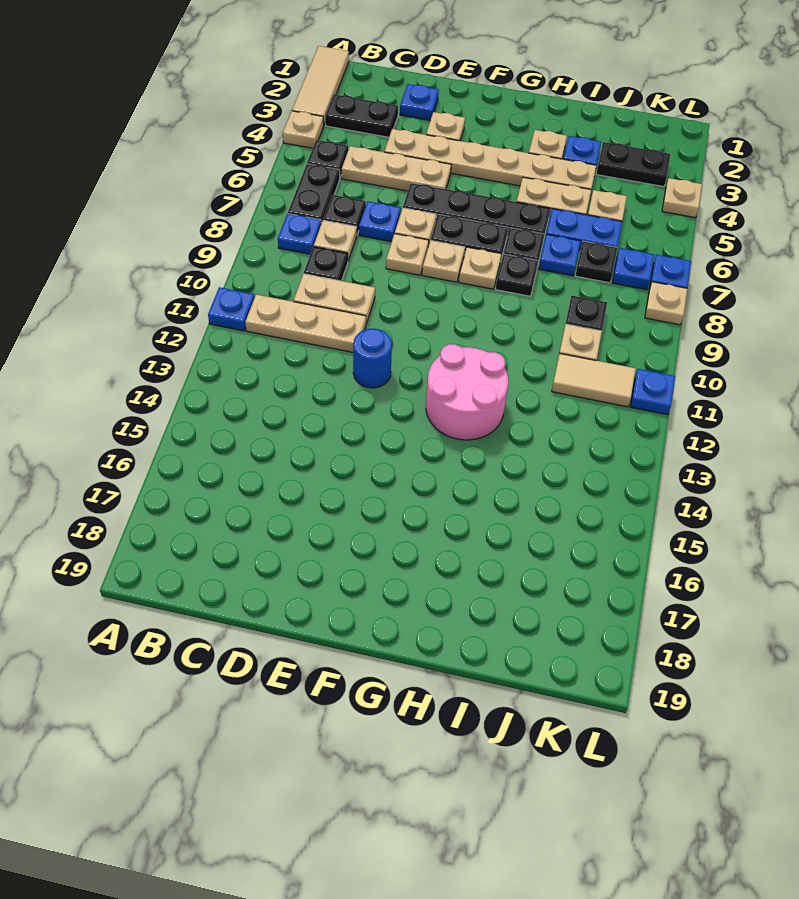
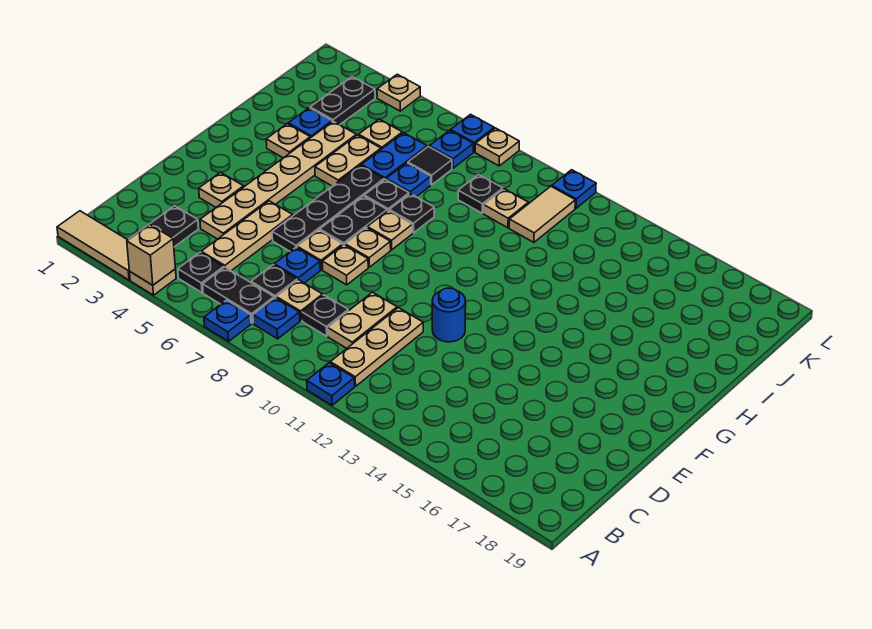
none -> tan 1x1 brick [127,224,175,285]
blue 1x1 plate [400,84,439,121] -> blue 1x1 plate moved to [204,300,251,341]
pink 2x2 round brick [426,344,508,440] -> none
black 1x1 plate [575,241,617,283] -> black 1x1 tile [408,147,452,185]

